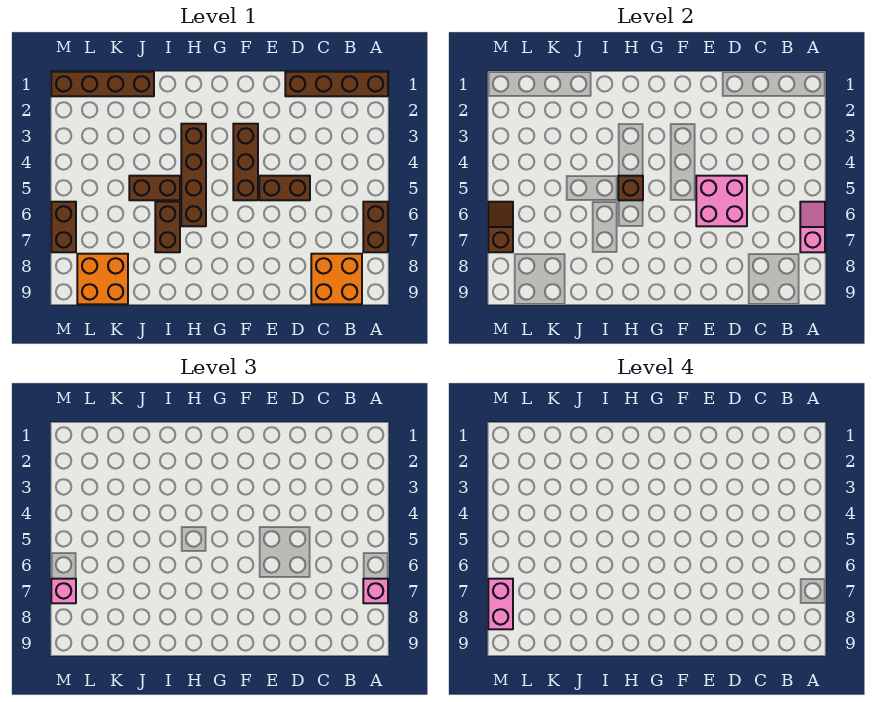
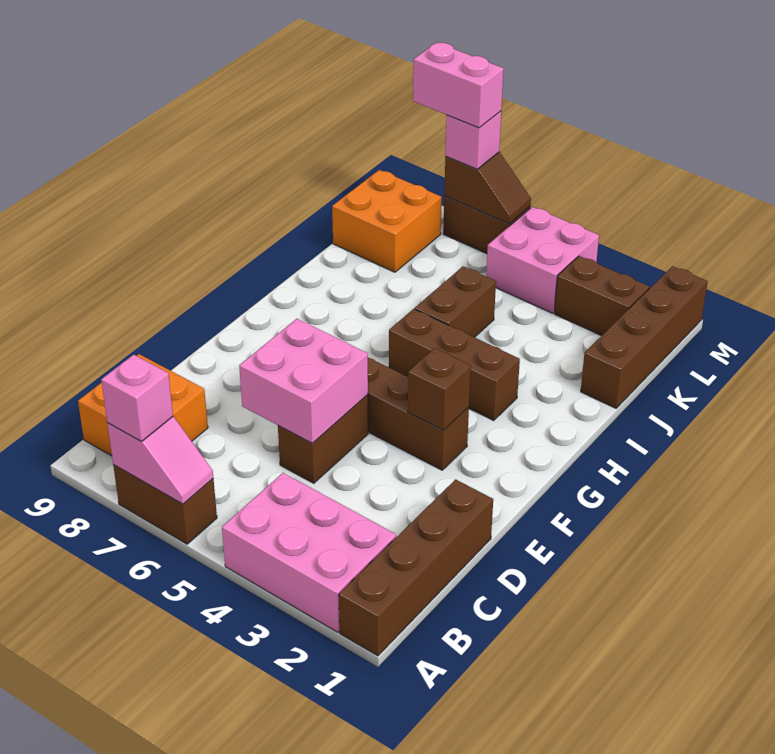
none -> pink 2x3 brick [222,473,396,632]
brown 1x4 brick [181,124,206,226] -> brown 1x3 brick [389,309,520,421]
brown 1x1 brick [618,176,643,200] -> brown 1x1 brick moved to [408,348,471,431]
brown 1x2 brick [155,202,180,252] -> brown 1x2 brick moved to [554,256,649,336]
none -> pink 2x2 brick [486,207,599,313]

